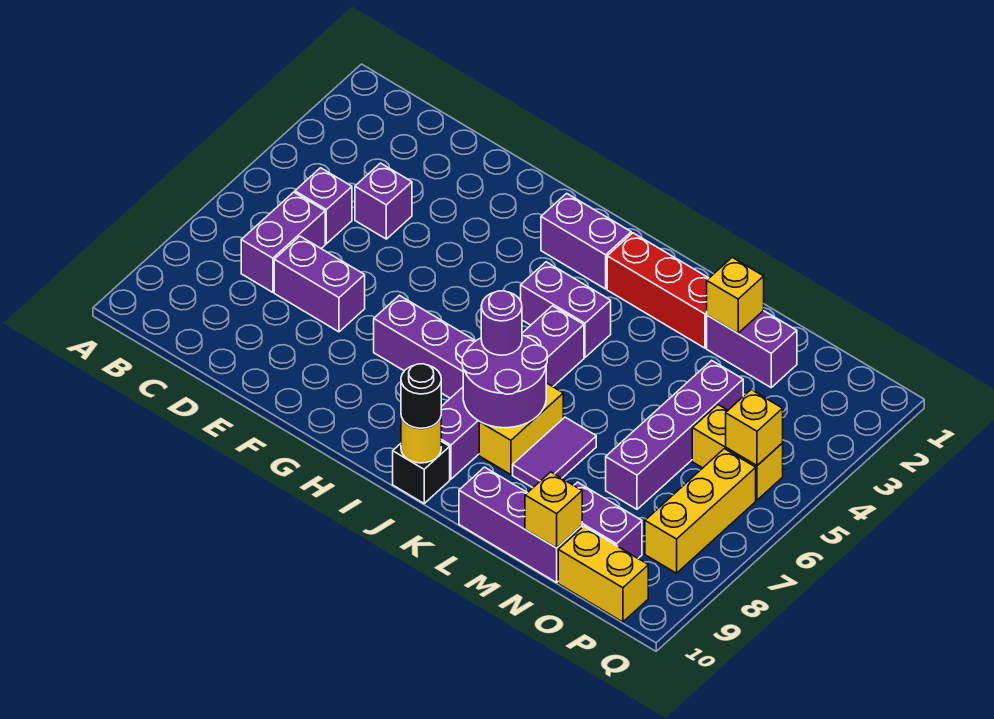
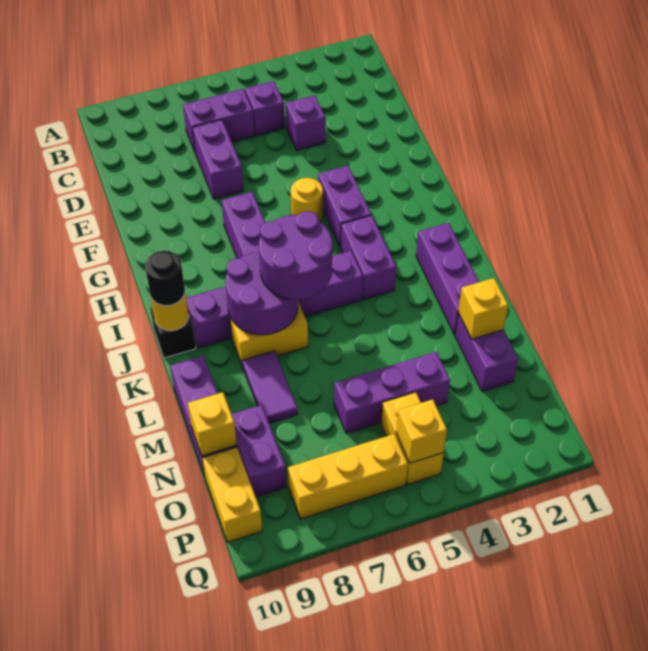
none -> yellow 1x1 round brick [291,178,323,222]
purple 1x2 brick [541,193,631,289] -> purple 1x2 brick moved to [318,166,371,247]
red 1x3 brick [607,233,709,348] -> purple 1x3 brick [416,223,479,335]
purple 1x1 round brick [481,291,522,355] -> purple 2x2 round brick [259,211,332,300]
purple 1x2 tile [513,417,596,488] -> purple 1x2 tile turned to [242,351,298,424]
purple 1x4 brick [606,360,743,509] -> purple 1x3 brick [334,352,450,434]

